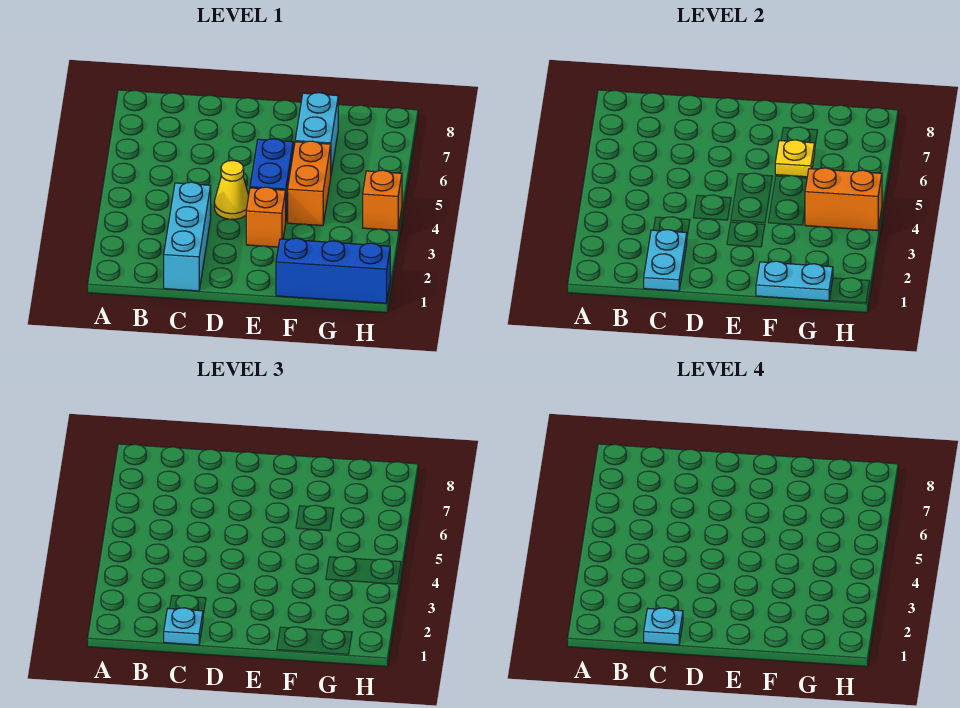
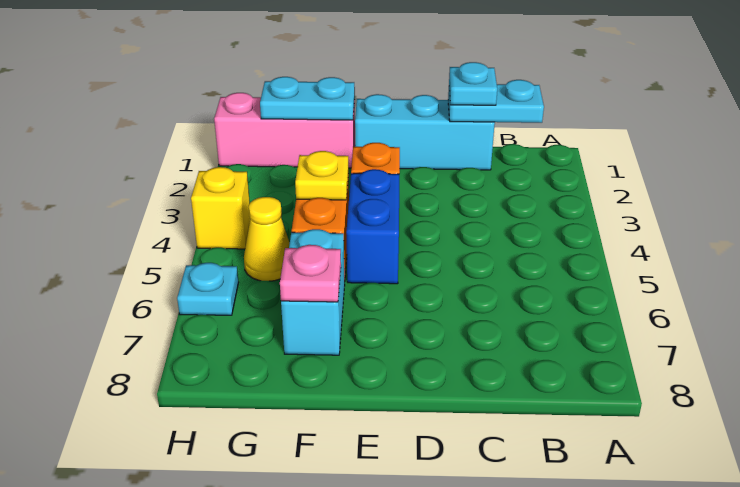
cyan 1x3 brick [164,182,211,291] -> cyan 1x3 brick turned to [355,94,495,170]
cyan 1x2 plate [644,230,687,291] -> cyan 1x2 plate turned to [448,80,544,123]
cyan 1x1 plate [644,608,683,645] -> cyan 1x1 plate moved to [177,263,239,315]
yellow 1x1 cone [214,160,249,219] -> yellow 1x1 cone moved to [244,197,290,281]
blue 1x3 brick [276,238,390,303] -> pink 1x3 brick [214,93,355,168]
yellow 1x1 plate [775,140,815,177] -> yellow 1x1 plate moved to [295,151,349,200]
none -> pink 1x1 plate [280,245,341,302]
orange 1x2 brick [805,168,882,231] -> none
orange 1x1 brick [363,170,402,231] -> yellow 1x1 brick [191,167,250,249]

